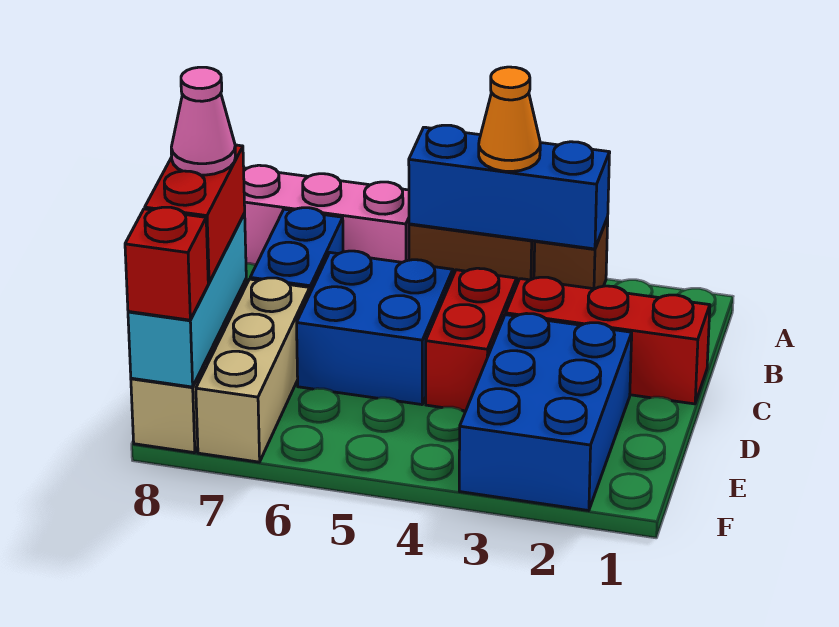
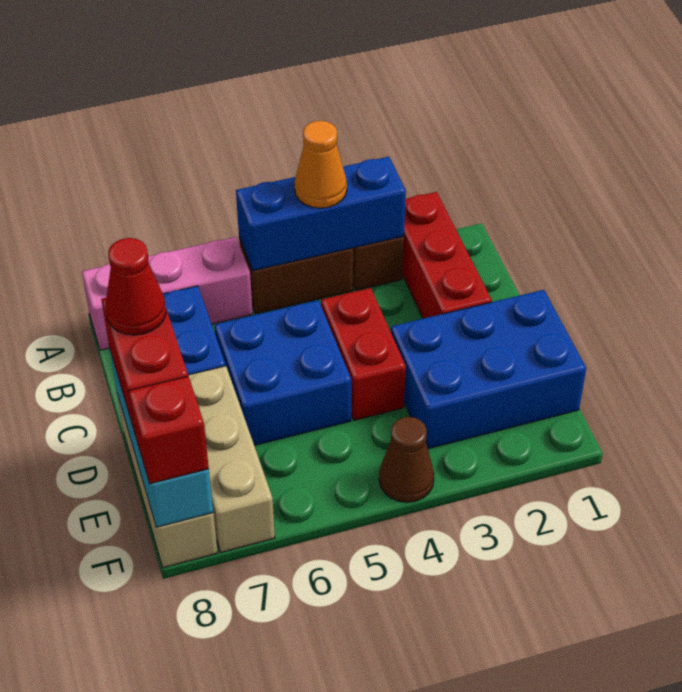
red 1x3 brick [506,277,710,404] -> red 1x3 brick turned to [402,192,492,319]
blue 2x3 brick [459,314,632,511] -> blue 2x3 brick turned to [391,290,586,449]
pink 1x1 cone [171,67,236,175] -> red 1x1 cone [105,238,166,335]
none -> brown 1x1 cone [379,417,434,502]

